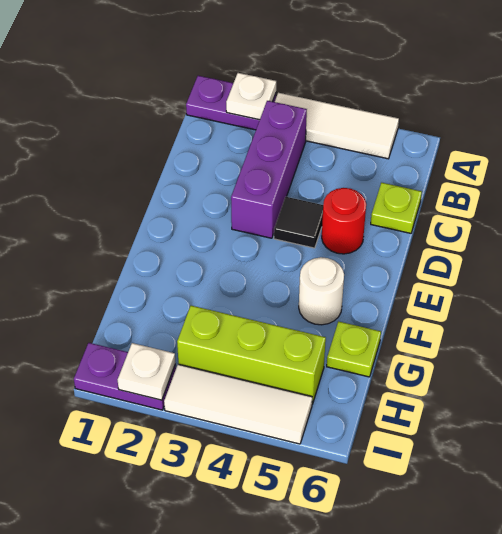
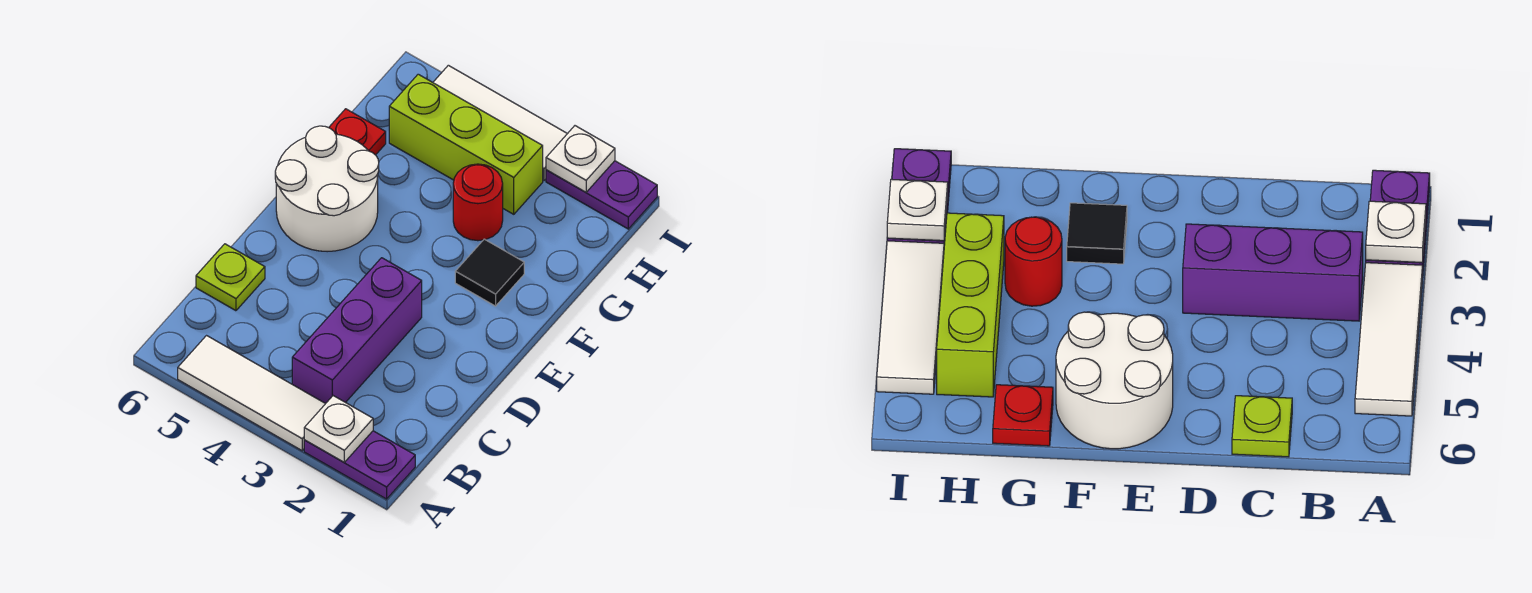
black 1x1 tile [274,197,323,248] -> black 1x1 tile moved to [455,239,524,306]
red 1x1 round brick [322,188,366,254] -> red 1x1 round brick moved to [453,164,503,241]
white 1x1 round brick [299,257,344,325] -> white 2x2 round brick [275,126,379,252]
lime 1x1 plate [327,321,381,377] -> red 1x1 plate [329,109,386,155]

